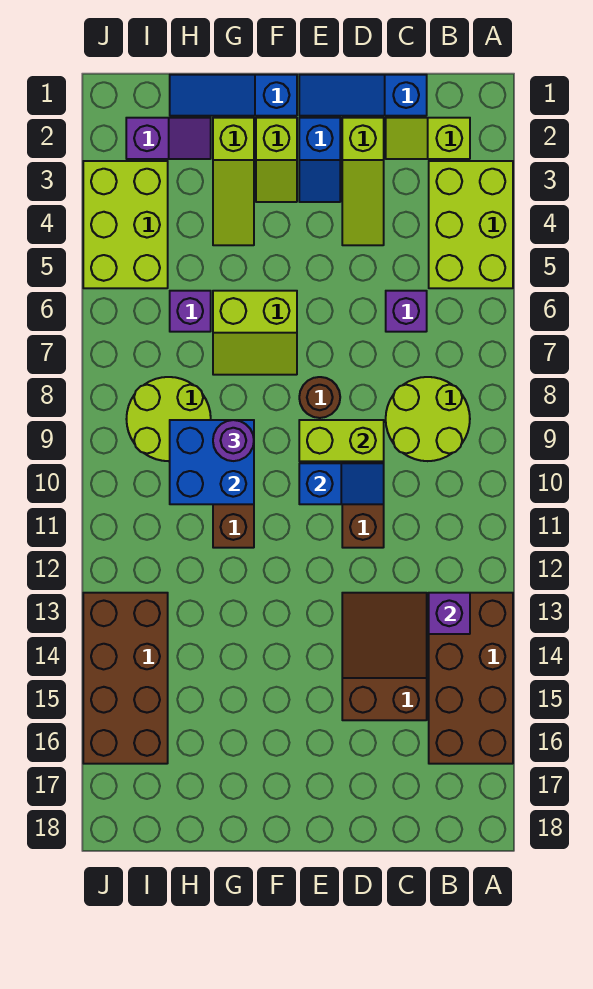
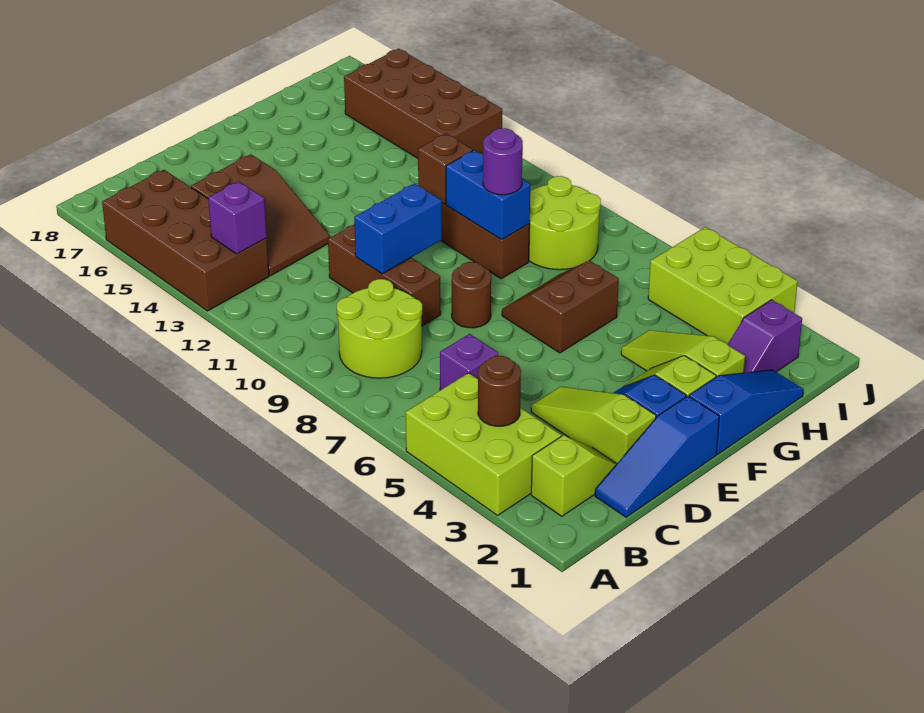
none -> brown 1x1 round brick [478,356,521,426]
blue 1x3 slope [299,75,427,116] -> blue 1x3 slope turned to [595,396,719,517]
lime 1x2 brick [299,420,384,461] -> none
blue 1x2 slope [299,463,384,504] -> blue 1x2 brick [354,183,442,274]
lime 2x2 slope [213,291,297,375] -> brown 2x2 slope [502,261,619,353]
blue 2x2 brick [170,420,254,504] -> blue 1x2 brick [446,150,530,239]
none -> brown 1x1 brick [418,134,473,204]
purple 1x1 brick [170,291,211,332] -> none

